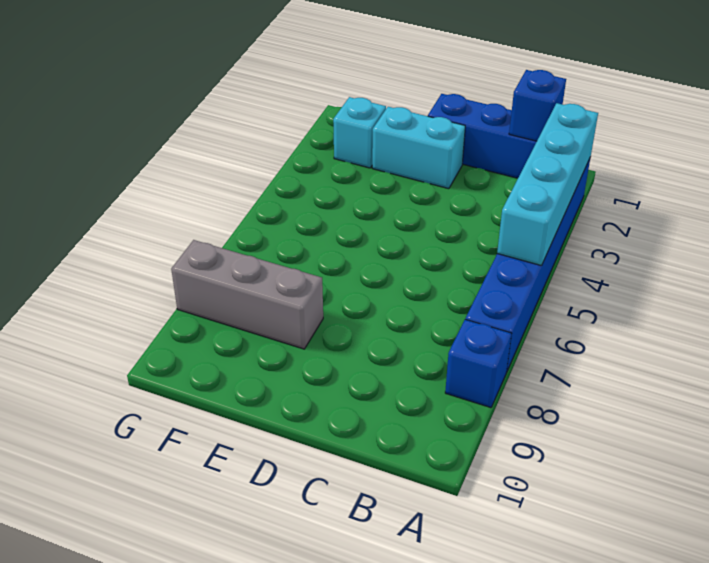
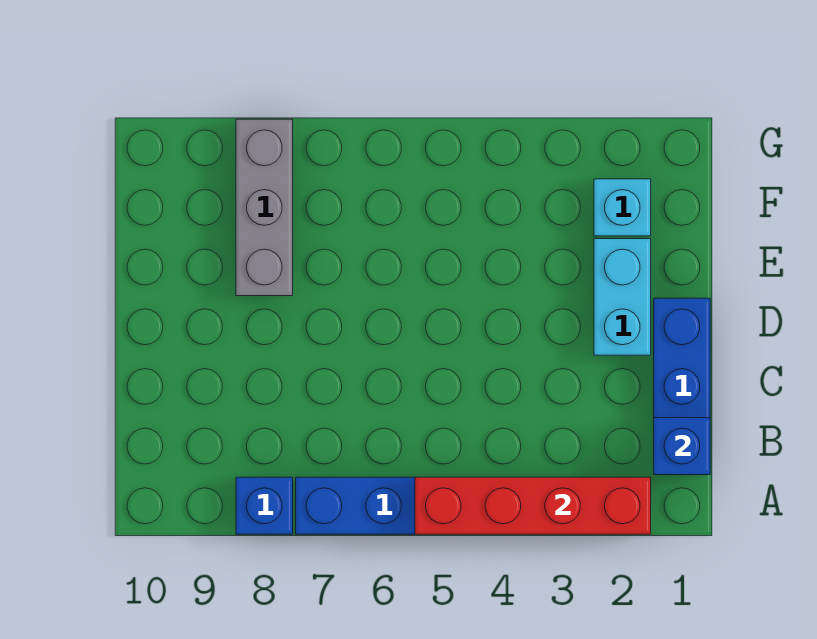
cyan 1x4 brick [497,103,598,266] -> red 1x4 brick [415,477,651,534]

